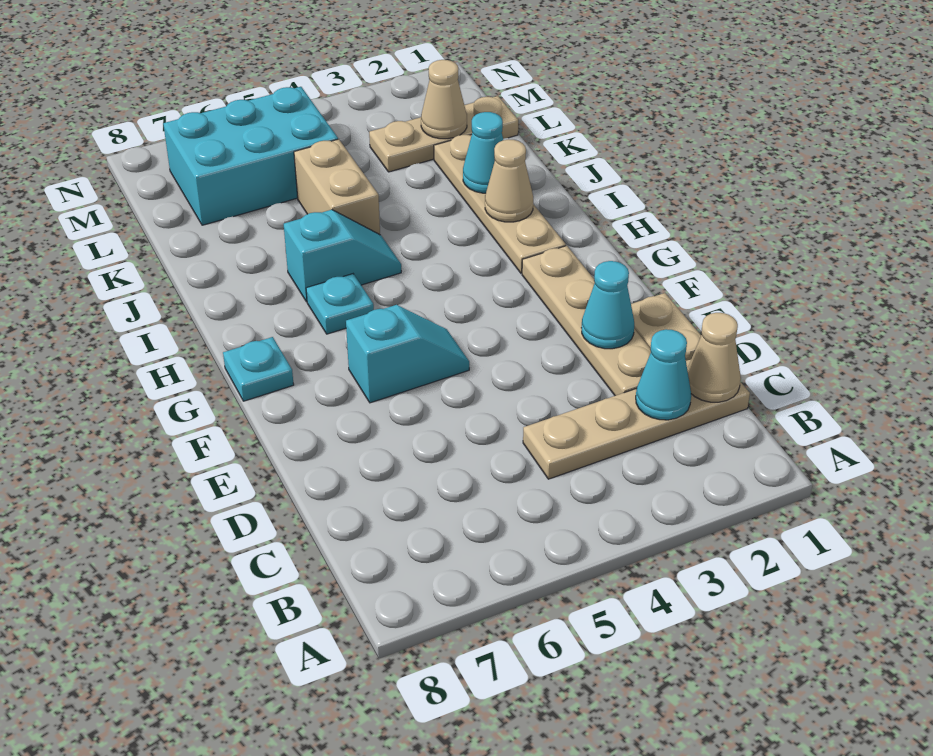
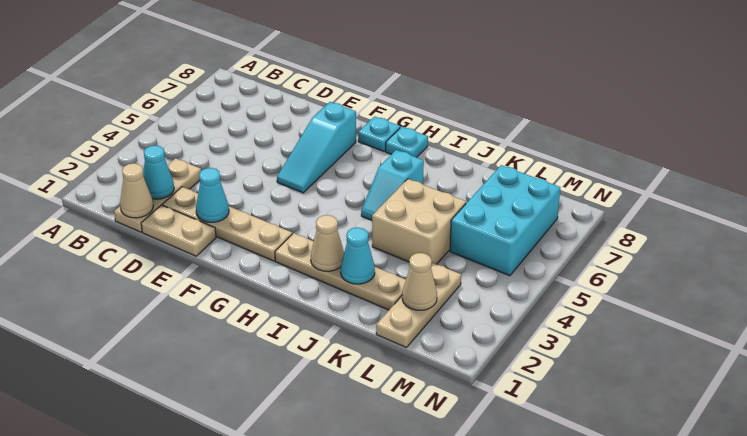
tan 1x4 plate [523,382,750,479] -> tan 1x3 plate [114,158,201,232]
cyan 1x2 slope [346,305,469,403] -> cyan 1x3 slope [277,102,356,193]
cyan 1x1 plate [306,274,374,334] -> cyan 1x1 plate moved to [386,127,428,157]
tan 1x2 brick [294,139,380,235] -> tan 2x2 brick [372,179,466,264]

